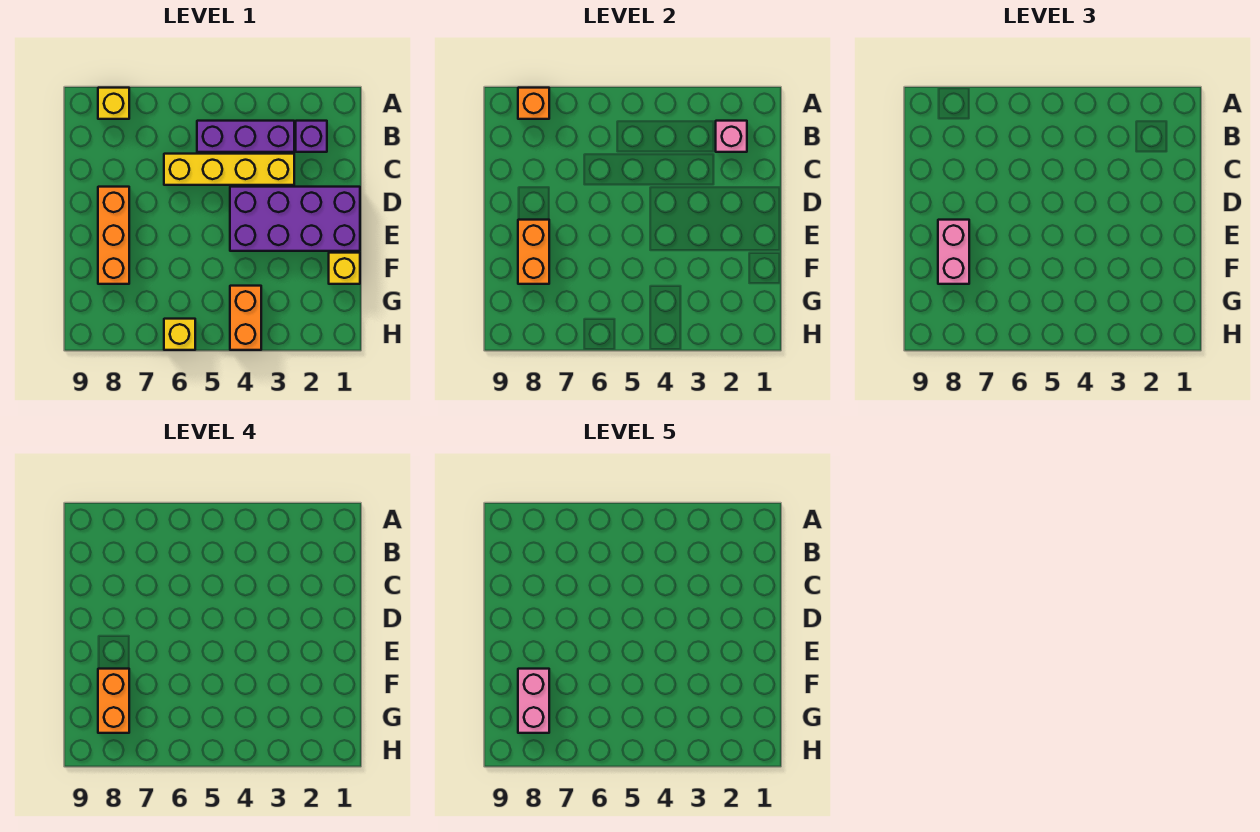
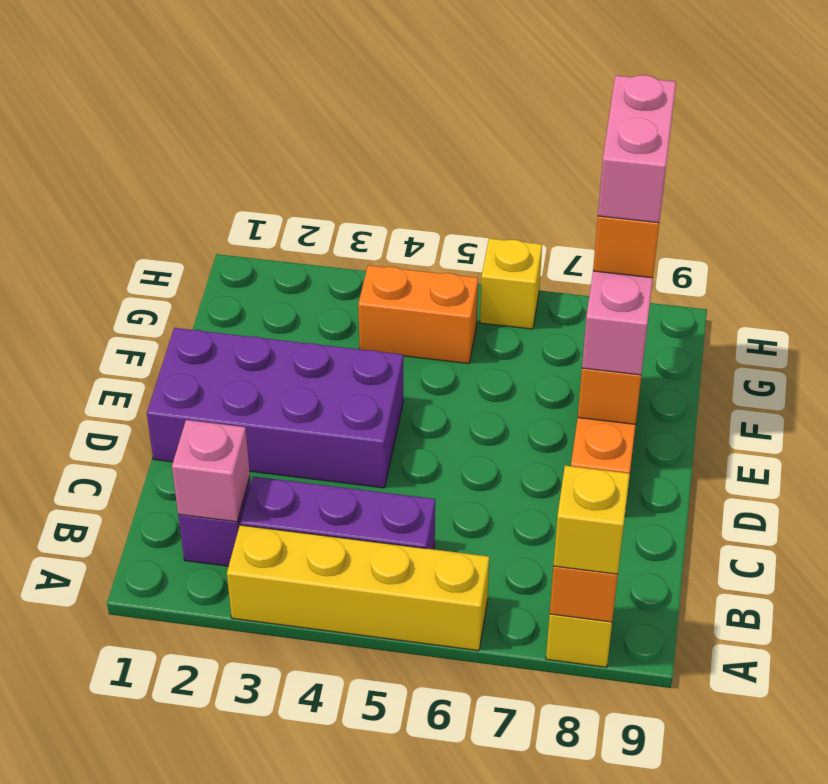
yellow 1x4 brick [164,154,294,185] -> yellow 1x4 brick moved to [227,525,489,651]
yellow 1x1 brick [329,253,360,284] -> yellow 1x1 brick moved to [553,466,630,575]
orange 1x2 brick [230,286,261,350] -> orange 1x2 brick turned to [358,265,478,364]

